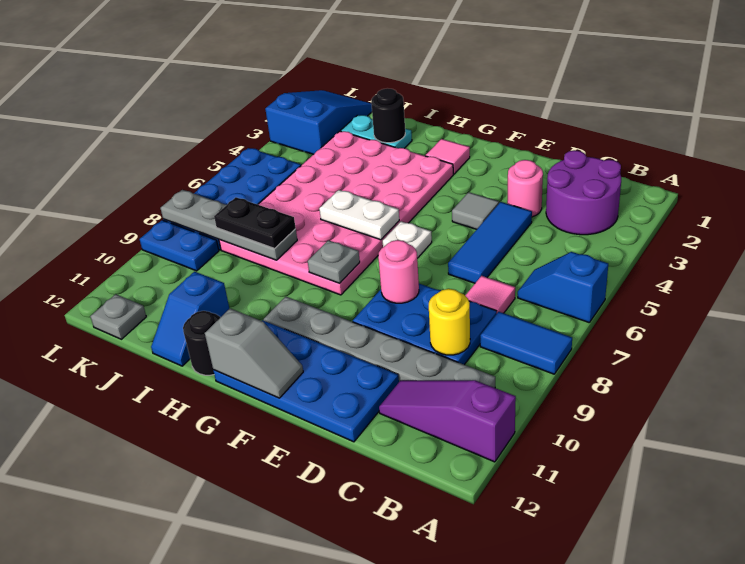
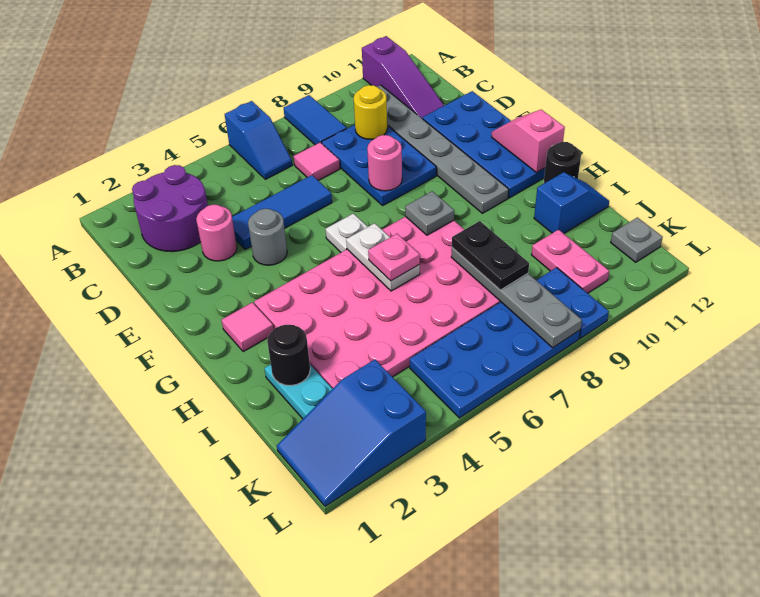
grey 1x1 tile [452,192,499,229] -> grey 1x1 round brick [248,209,287,265]
grey 1x2 slope [205,309,303,398] -> pink 1x2 slope [492,110,565,172]
none -> pink 1x1 plate [368,234,420,281]
none -> pink 1x2 plate [532,229,609,293]

